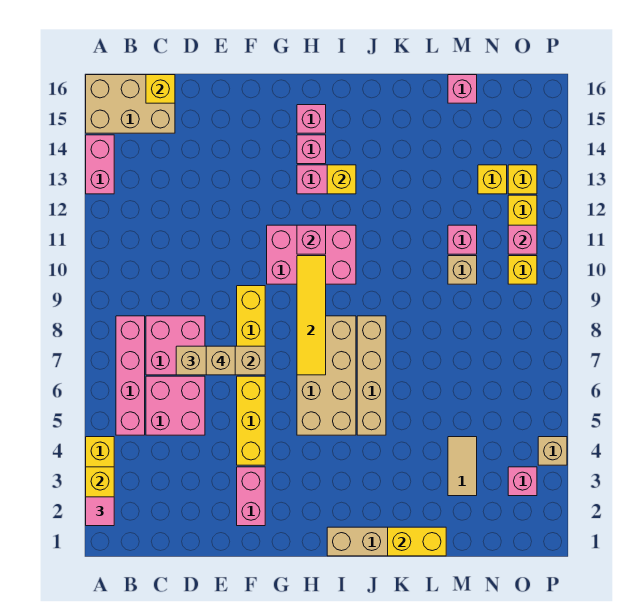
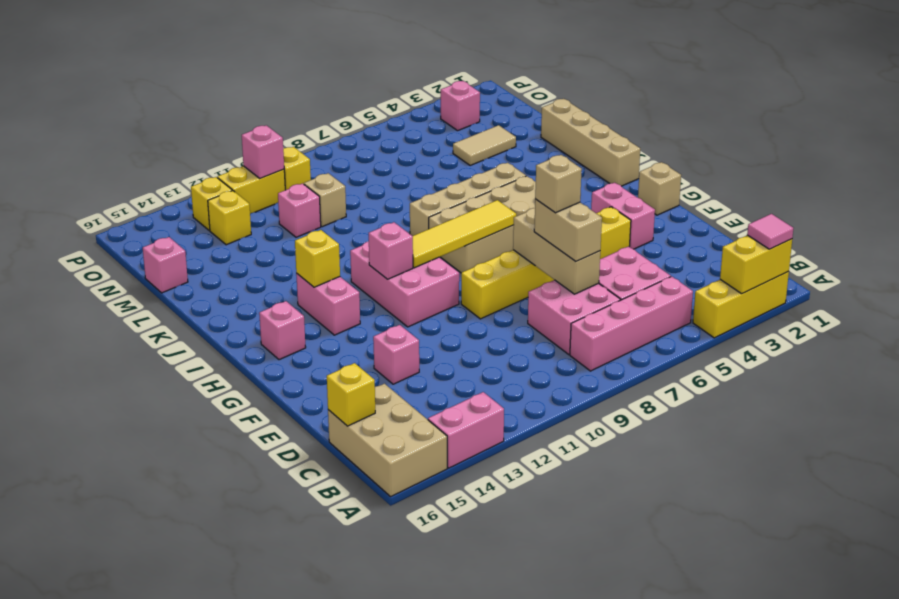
pink 1x2 brick [237,467,265,526] -> pink 1x2 brick turned to [591,183,655,249]
pink 1x1 brick [297,135,326,164] -> pink 1x1 brick moved to [373,325,419,384]
yellow 1x2 brick [388,527,446,556] -> none
tan 1x1 brick [538,437,567,465] -> tan 1x1 brick moved to [638,162,681,215]

